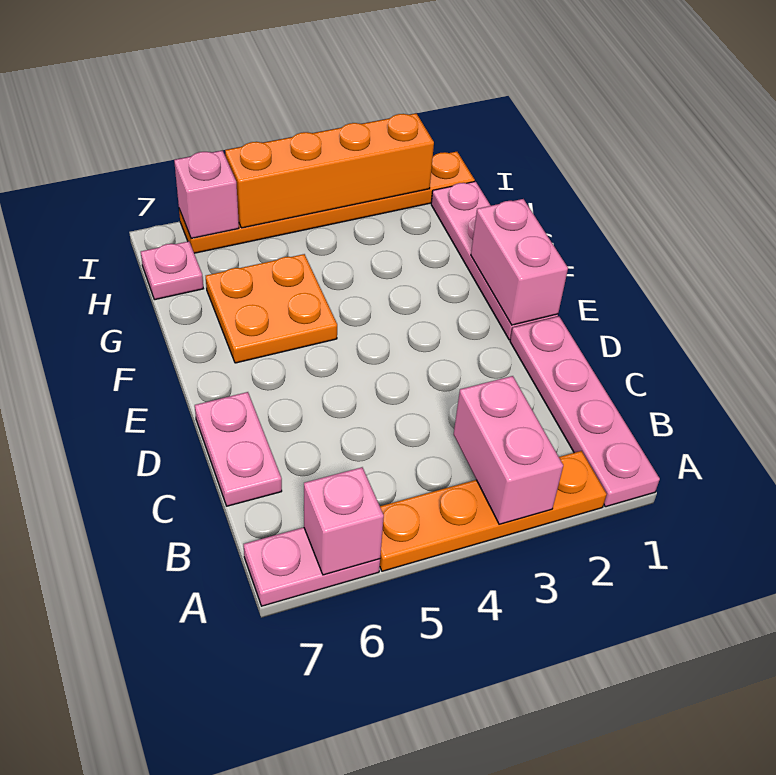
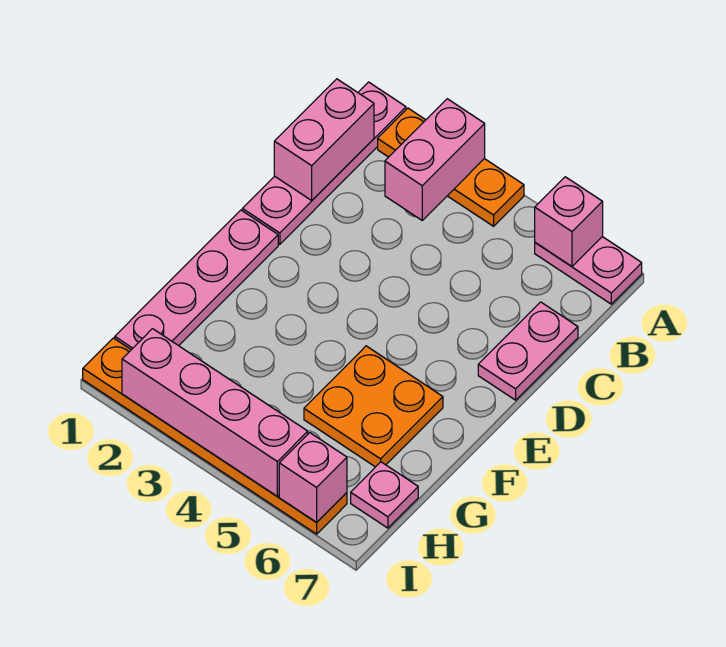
orange 1x4 plate [380,451,607,571] -> orange 1x3 plate [378,108,524,226]
pink 1x2 brick [471,199,568,325] -> pink 1x2 brick moved to [274,79,374,200]
orange 1x4 brick [225,113,434,228] -> pink 1x4 brick [122,329,308,496]

